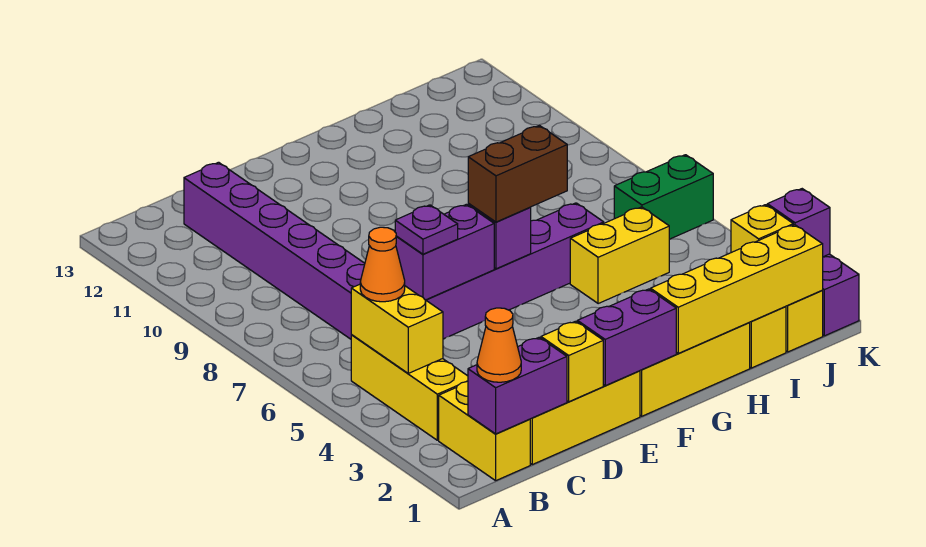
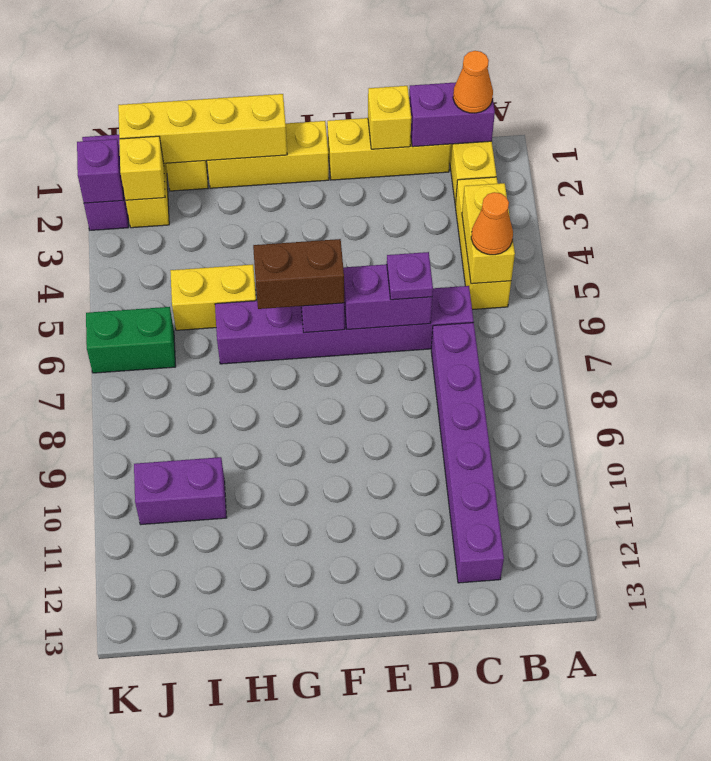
purple 1x2 brick [577,289,676,386] -> purple 1x2 brick moved to [134,457,227,525]

